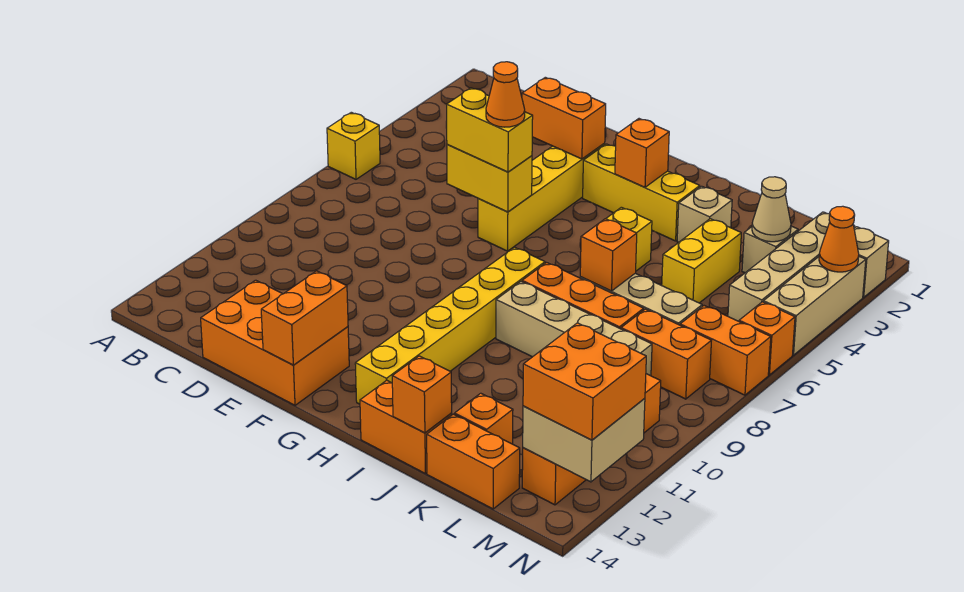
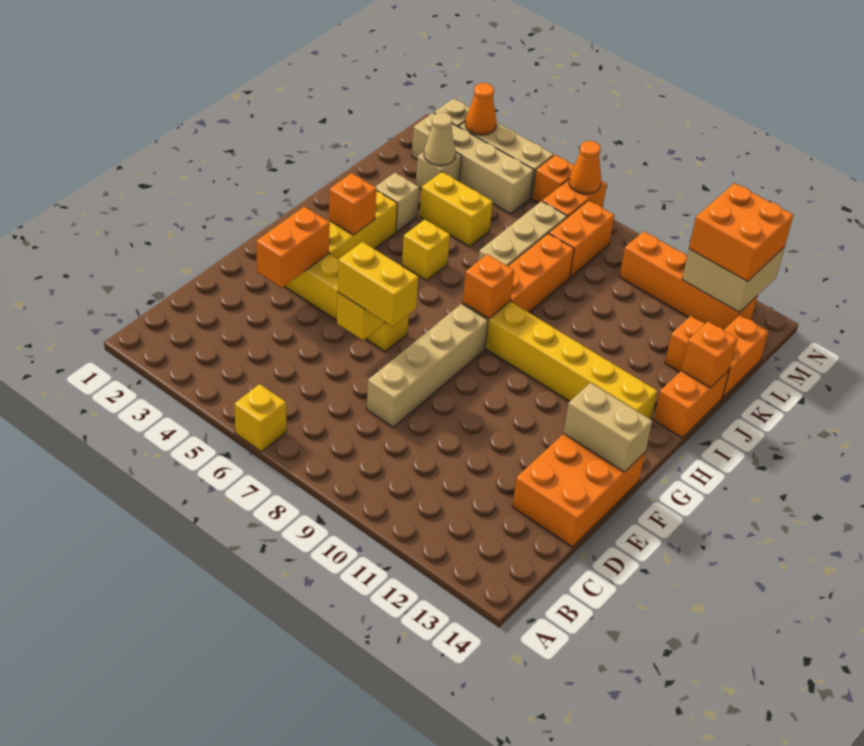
yellow 1x2 brick [446,88,533,172] -> yellow 1x2 brick turned to [338,242,418,327]
orange 1x1 cone [486,62,525,127] -> orange 1x1 cone moved to [569,141,601,194]
orange 1x2 brick [261,271,348,365] -> tan 1x2 brick [563,383,652,472]
tan 1x4 brick [496,282,652,376] -> tan 1x4 brick moved to [367,304,488,427]
orange 1x1 brick [580,219,637,291] -> orange 1x1 brick moved to [463,254,514,319]

